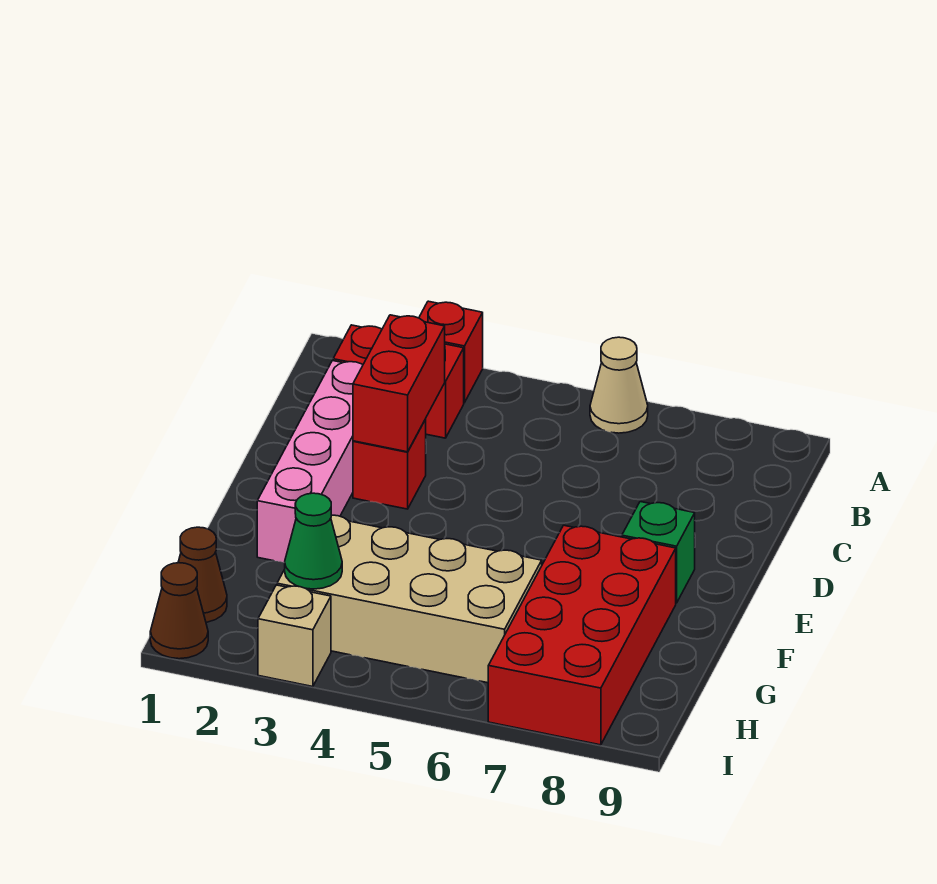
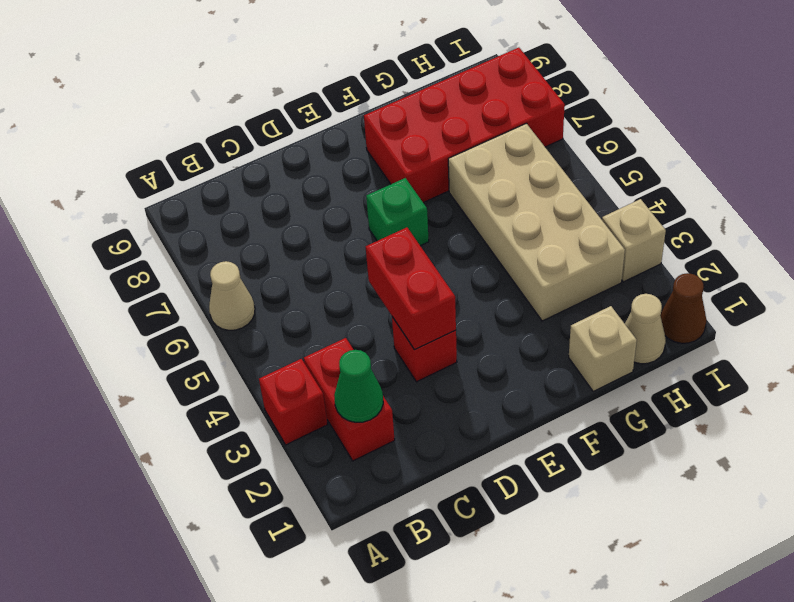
pink 1x4 brick [257,361,363,563] -> none
red 1x2 brick [353,315,445,452] -> red 1x2 brick turned to [366,227,456,350]
green 1x1 brick [622,502,695,603] -> green 1x1 brick moved to [366,178,429,246]
none -> tan 1x1 brick [569,306,637,391]
brown 1x1 cone [178,527,227,622] -> tan 1x1 cone [625,294,666,364]
green 1x1 cone [285,493,342,589] -> green 1x1 cone moved to [334,350,383,422]

